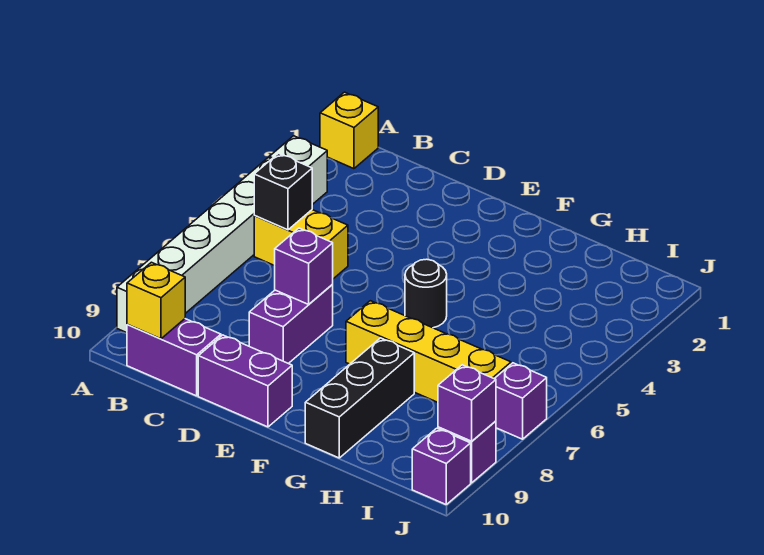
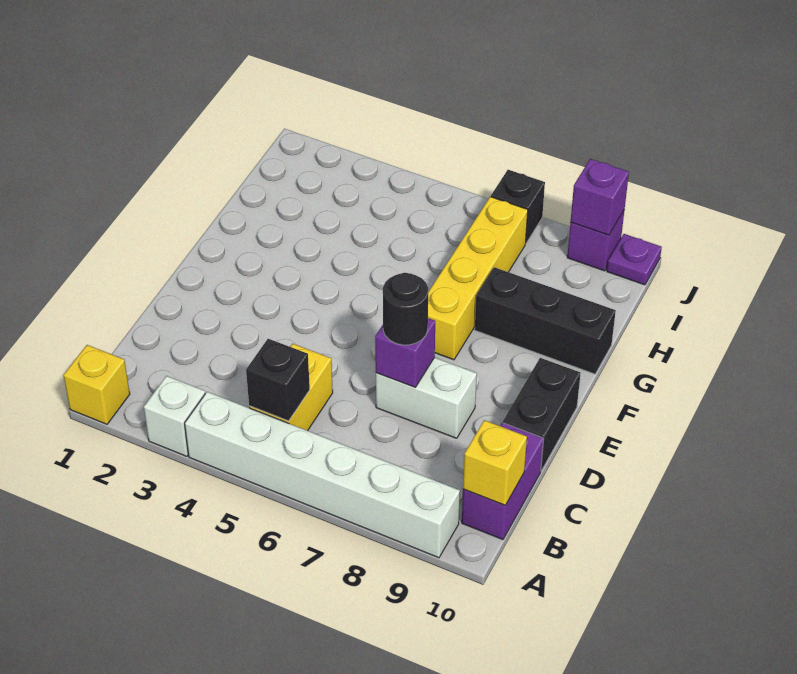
purple 1x2 brick [249,284,333,364] -> white 1x2 brick [376,358,477,438]
purple 1x2 brick [198,335,292,427] -> black 1x2 brick [503,358,581,471]
black 1x1 round brick [405,259,447,328] -> black 1x1 round brick moved to [383,273,428,345]
purple 1x1 brick [494,363,547,439] -> black 1x1 brick [491,170,545,243]
purple 1x1 brick [412,428,471,504] -> purple 1x1 plate [607,234,662,285]

